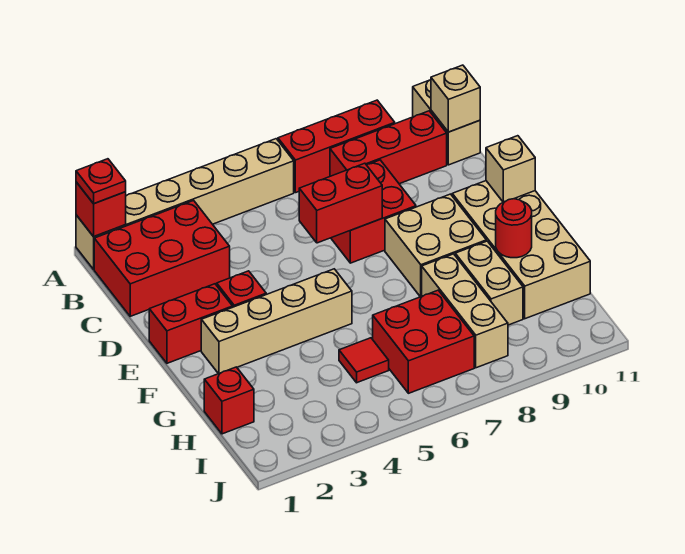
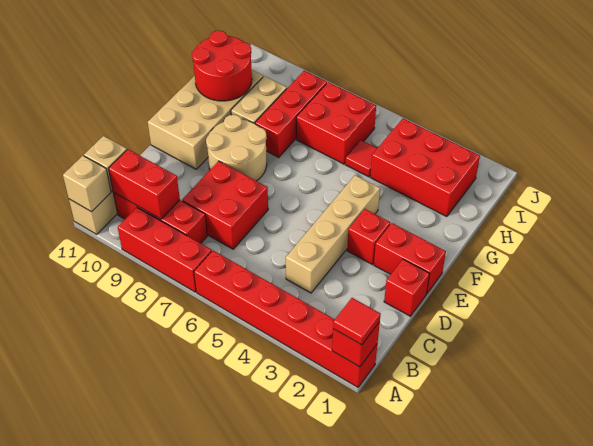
tan 1x6 brick [76,139,294,269] -> red 1x6 brick [194,251,377,387]
red 1x1 plate [76,159,126,204] -> red 1x1 tile [333,298,381,345]
red 2x3 brick [94,200,230,316] -> red 2x3 brick moved to [370,118,480,217]
red 1x2 brick [299,163,382,243] -> red 1x2 brick moved to [109,149,180,219]
tan 2x2 brick [385,194,486,297] -> tan 2x2 round brick [206,115,267,181]
tan 1x1 brick [486,136,535,202] -> tan 1x1 brick moved to [63,156,111,212]
tan 1x4 brick [201,269,352,374] -> tan 1x4 brick turned to [286,175,380,293]
tan 1x3 brick [422,254,508,368] -> red 1x3 brick [255,71,327,157]
red 1x1 round brick [496,199,532,258] -> red 2x2 round brick [192,31,252,101]
red 1x1 brick [204,367,254,434] -> red 1x1 brick moved to [384,259,430,316]

